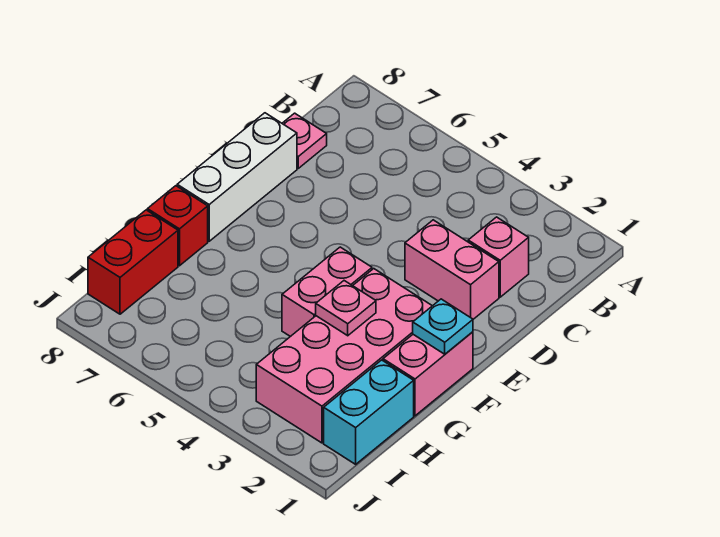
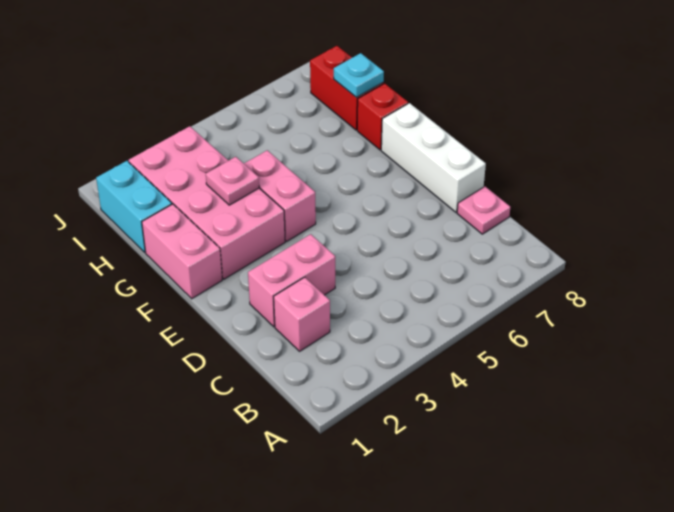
cyan 1x1 plate [413,299,473,354] -> cyan 1x1 plate moved to [334,53,384,97]

